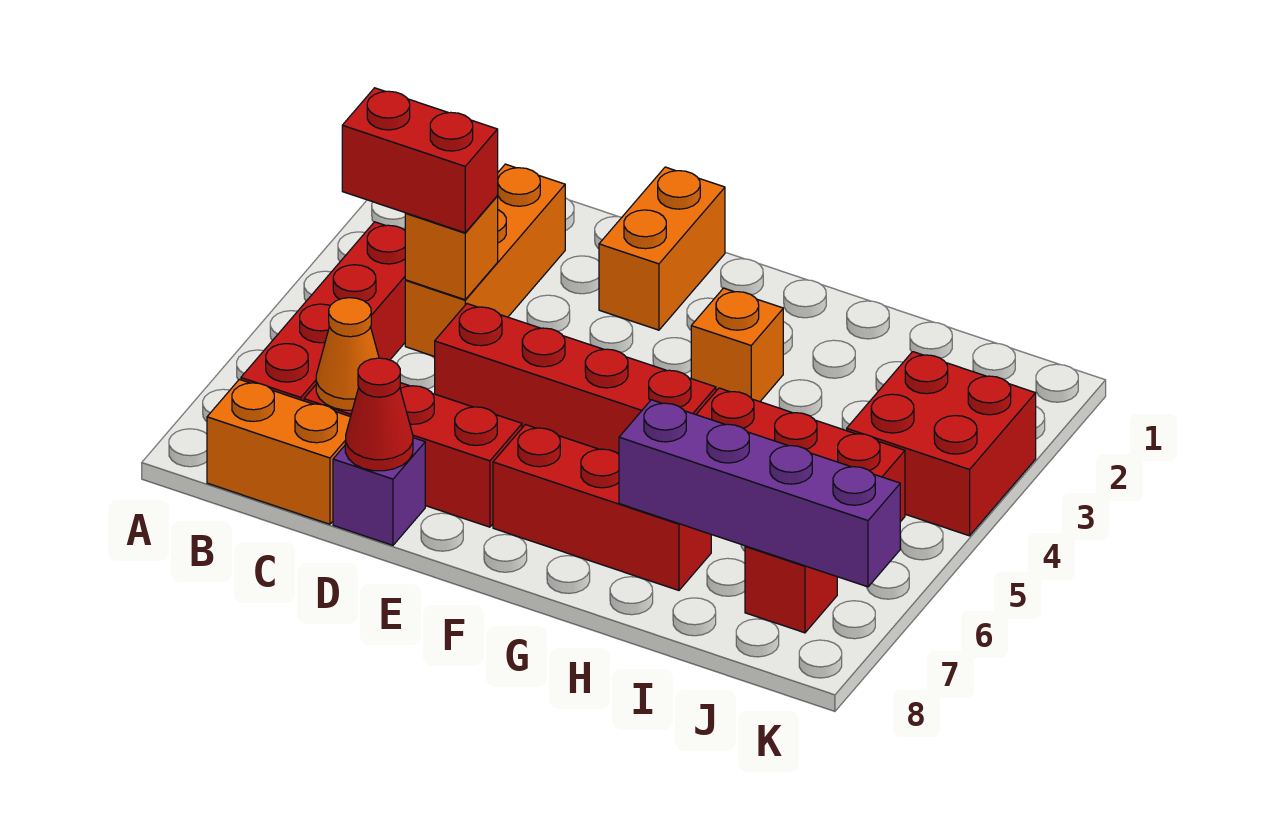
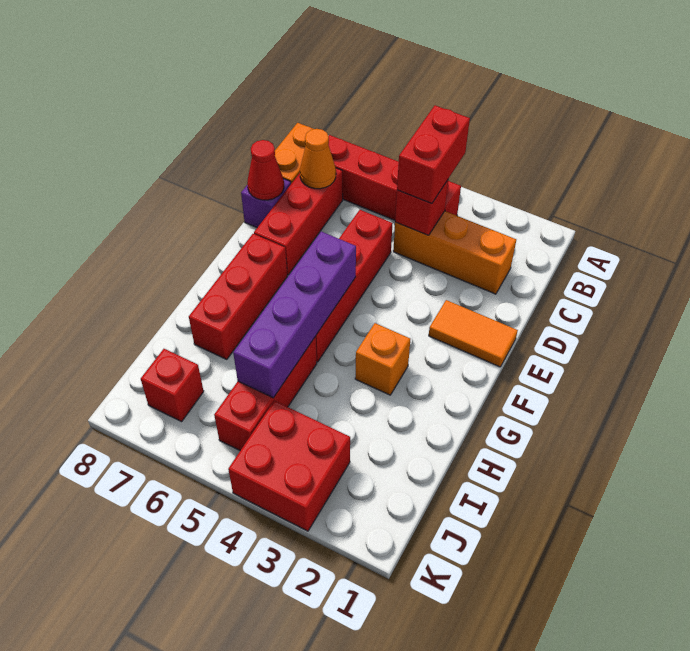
orange 1x1 brick [405,196,498,300] -> red 1x1 brick [395,180,448,235]
orange 1x2 brick [599,167,725,330] -> orange 1x2 tile [429,300,518,367]
purple 1x4 brick [619,400,900,587] -> purple 1x4 brick moved to [233,232,356,398]

